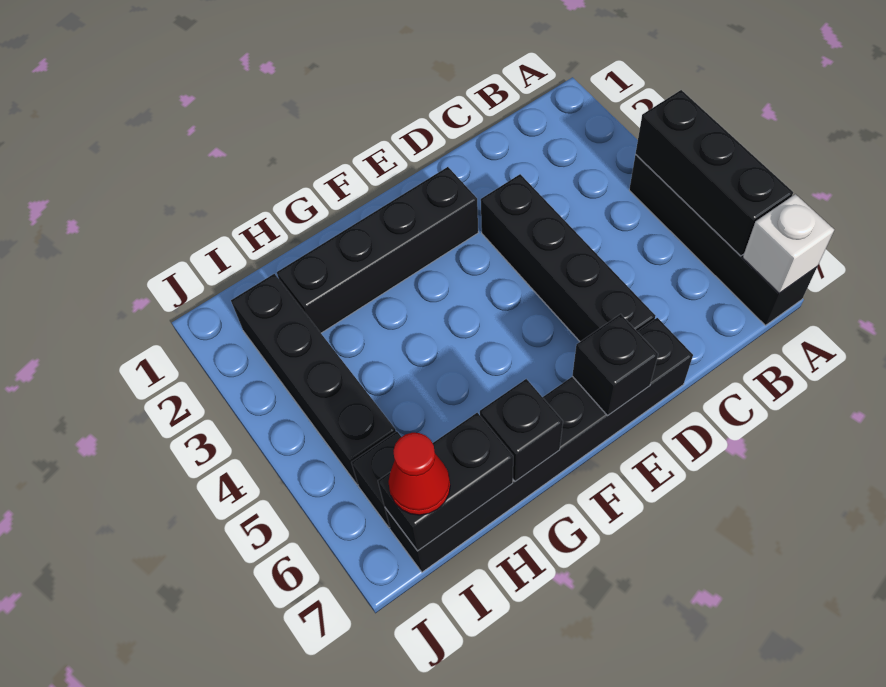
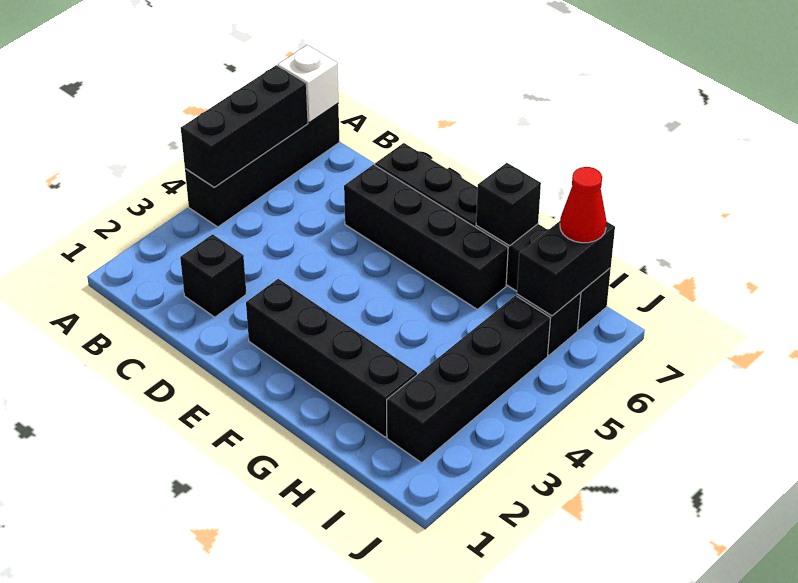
black 1x4 brick [481,174,656,341] -> black 1x4 brick turned to [344,165,508,309]
black 1x1 brick [572,314,658,416] -> black 1x1 brick moved to [180,234,246,317]
black 1x2 brick [378,413,513,551] -> black 1x2 brick turned to [517,221,615,316]

